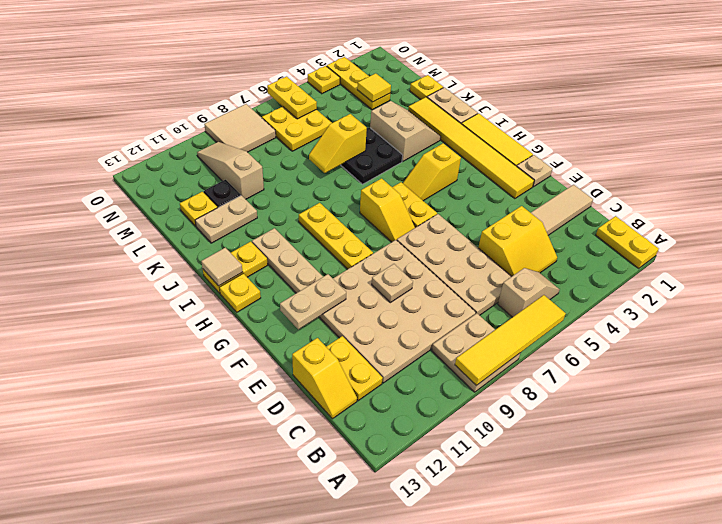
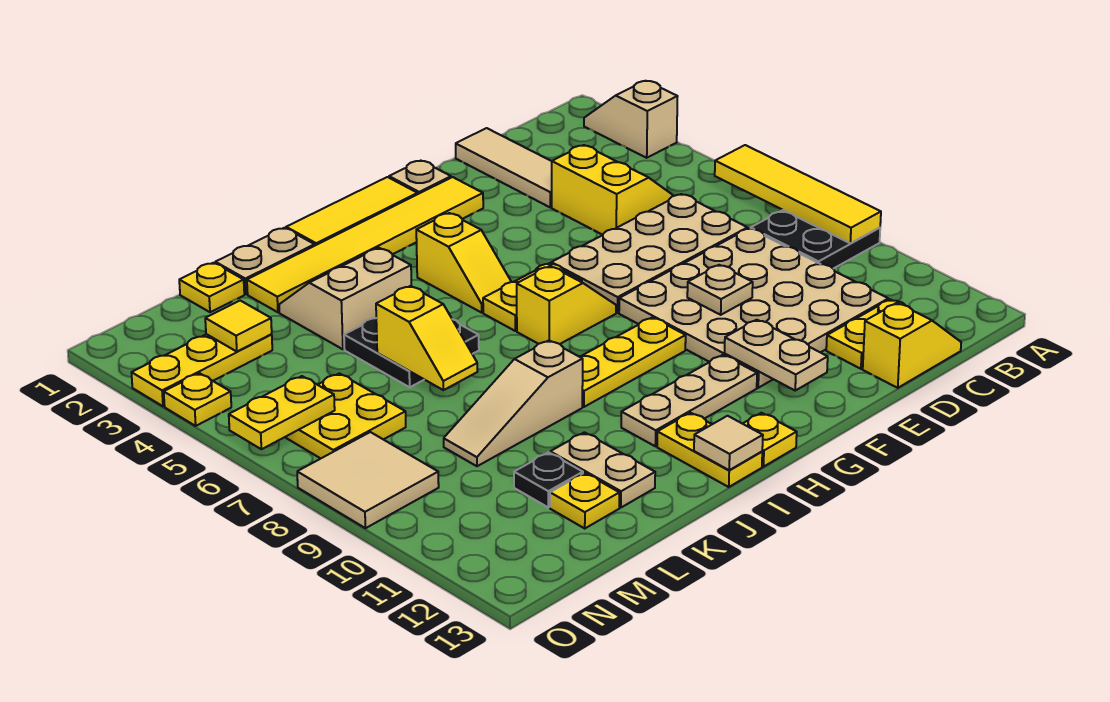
yellow 1x2 plate [596,216,659,269] -> none
tan 2x2 plate [432,313,520,392] -> black 2x2 plate [751,210,880,269]
tan 1x2 slope [498,268,559,317] -> tan 1x2 slope moved to [584,81,678,158]
tan 1x3 slope [197,142,264,199] -> tan 1x3 slope moved to [444,341,583,466]

